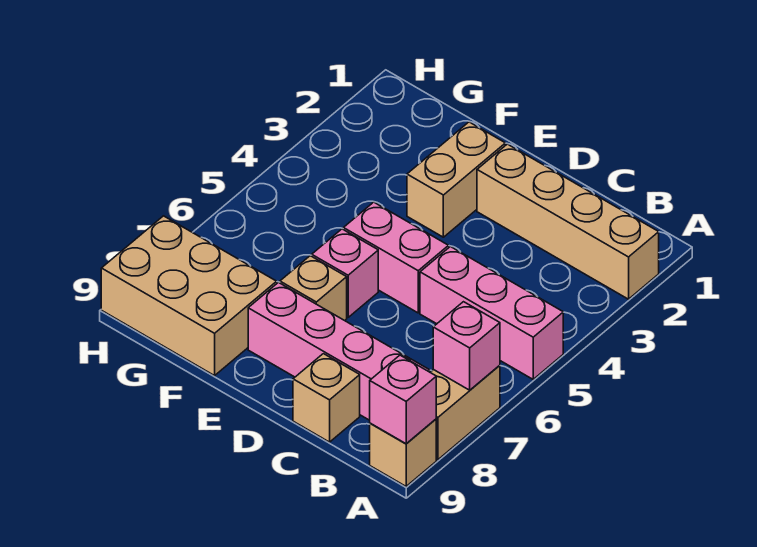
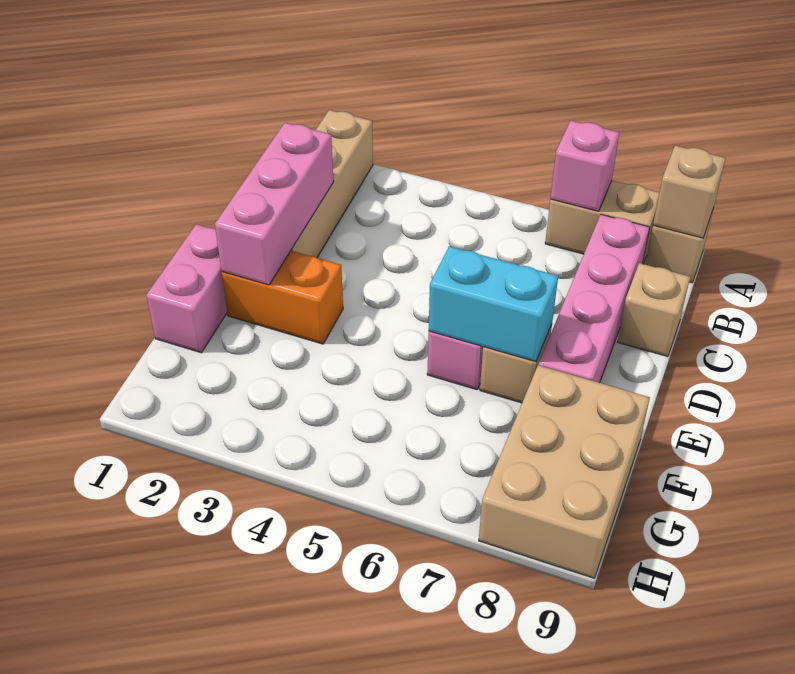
pink 1x3 brick [420,247,563,379] -> pink 1x3 brick moved to [215,123,334,285]
pink 1x1 brick [370,355,436,444] -> tan 1x1 brick [653,146,726,238]
pink 1x2 brick [343,202,449,313] -> pink 1x2 brick moved to [146,224,227,353]
tan 1x2 brick [407,122,505,237] -> orange 1x2 brick [222,251,343,344]
none -> cyan 1x2 brick [429,246,558,362]

